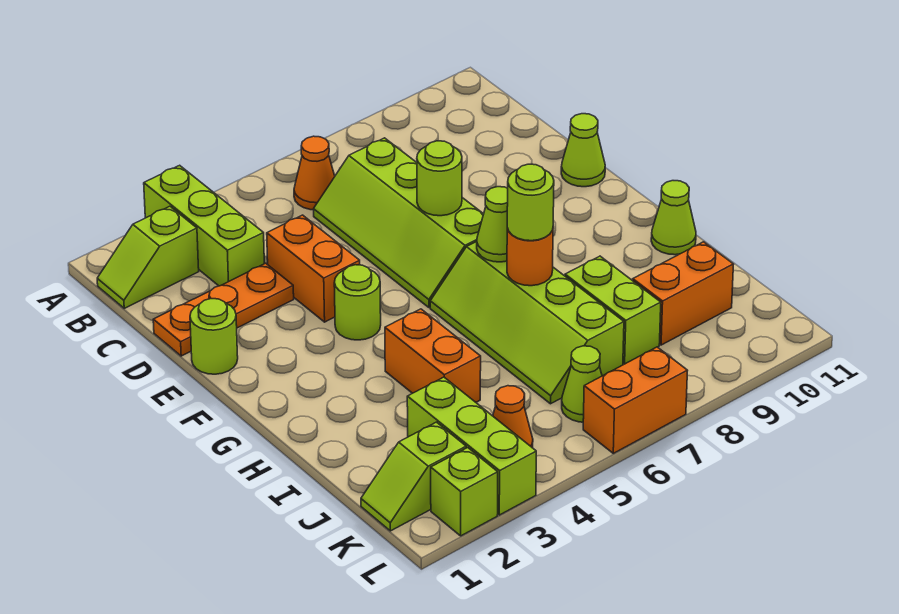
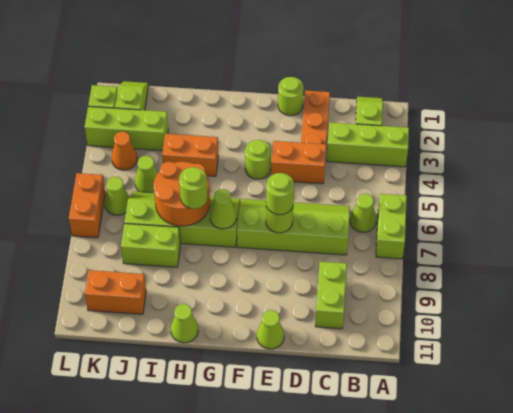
none -> lime 1x2 brick [376,194,407,259]
orange 1x1 cone [294,136,335,210] -> lime 1x1 cone [350,194,376,232]
none -> lime 1x2 brick [315,262,347,329]
none -> lime 1x1 round brick [266,173,294,215]
orange 1x1 round brick [507,228,553,286] -> orange 2x2 round brick [154,162,210,226]
none -> lime 1x1 cone [135,156,158,193]
orange 1x2 brick [633,242,734,345] -> orange 1x2 brick turned to [85,270,146,314]

